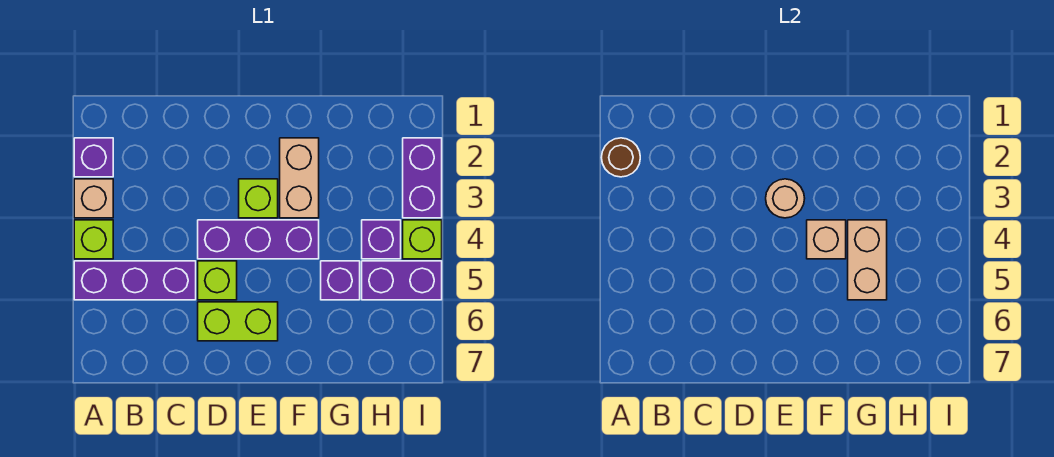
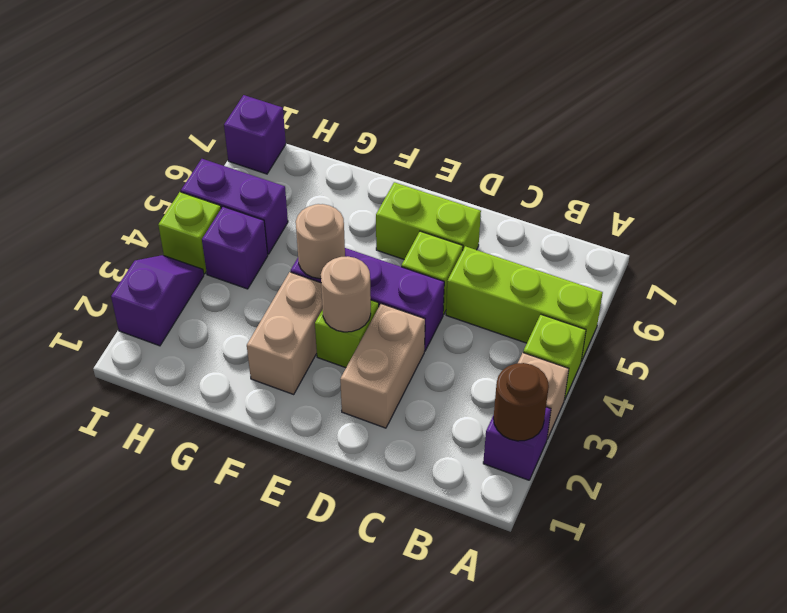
purple 1x3 brick [74,261,196,300] -> lime 1x3 brick [446,246,603,362]
tan 1x1 brick [807,220,846,259] -> tan 1x1 round brick [296,204,345,279]
tan 1x2 brick [848,220,887,300] -> tan 1x2 brick moved to [340,304,425,428]
purple 1x1 brick [321,261,360,300] -> purple 1x1 brick moved to [224,95,286,174]
purple 1x2 brick [403,138,442,218] -> purple 1x2 slope [111,255,204,346]

